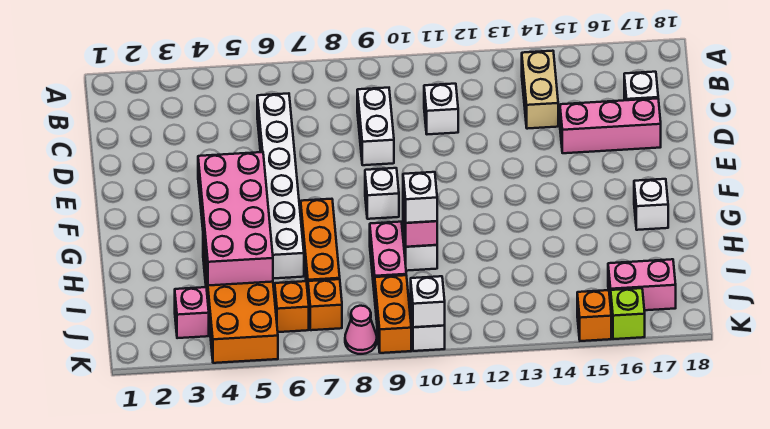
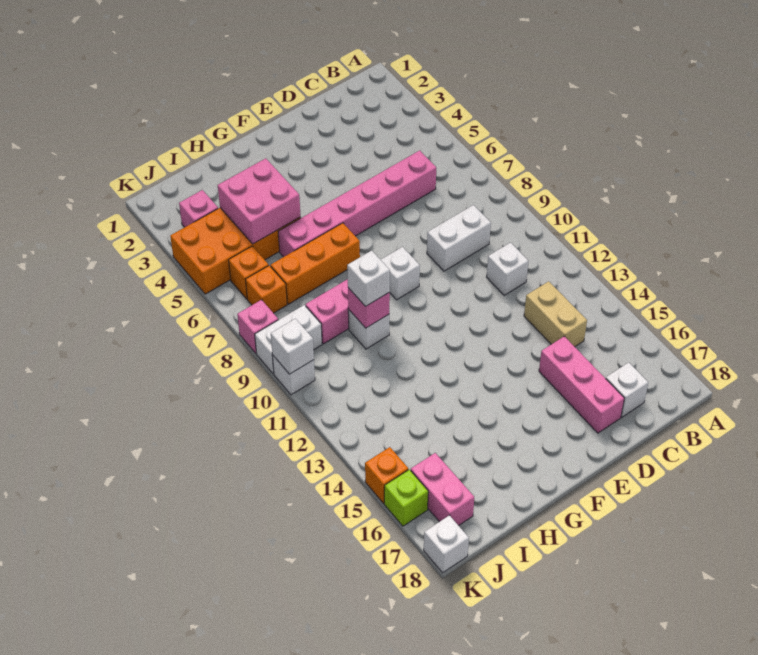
tan 1x2 brick [522,51,558,129] -> tan 1x2 brick turned to [524,281,587,347]
white 1x6 brick [257,93,304,279] -> pink 1x6 brick [278,150,436,257]
pink 2x4 brick [198,152,273,286] -> pink 2x2 brick [218,158,301,244]
white 1x1 brick [634,179,668,230] -> white 1x1 brick moved to [424,515,469,573]
orange 1x2 brick [375,275,411,353] -> white 1x2 brick [255,305,322,374]
pink 1x1 cone [345,306,377,354] -> pink 1x1 brick [237,300,278,353]

